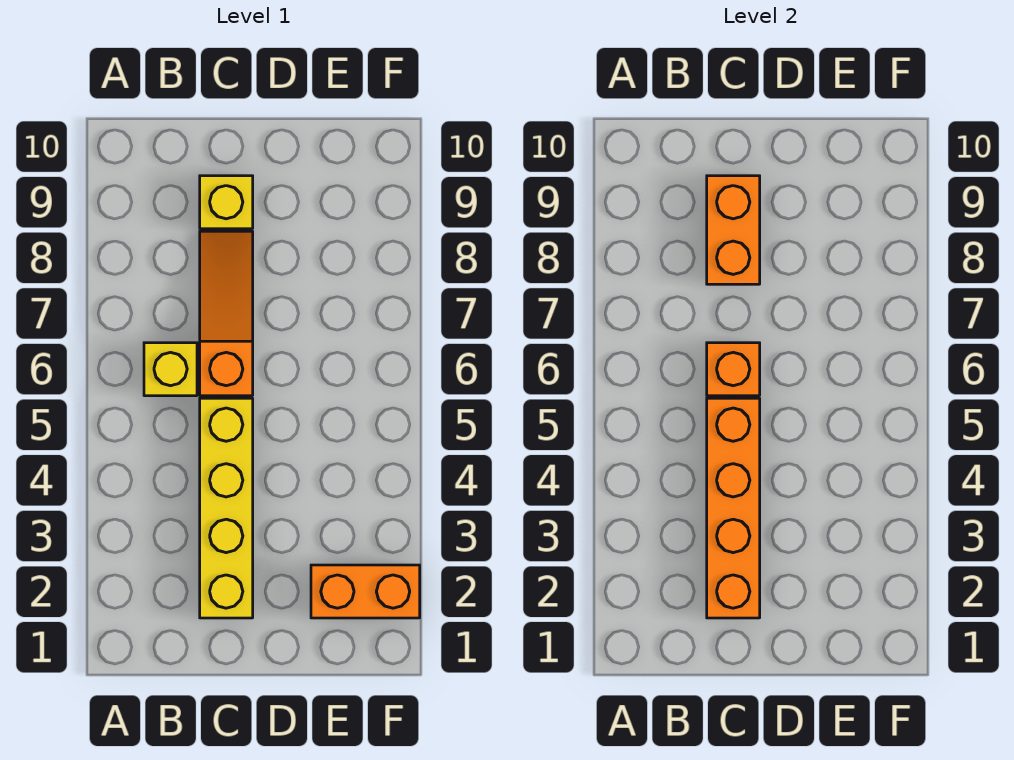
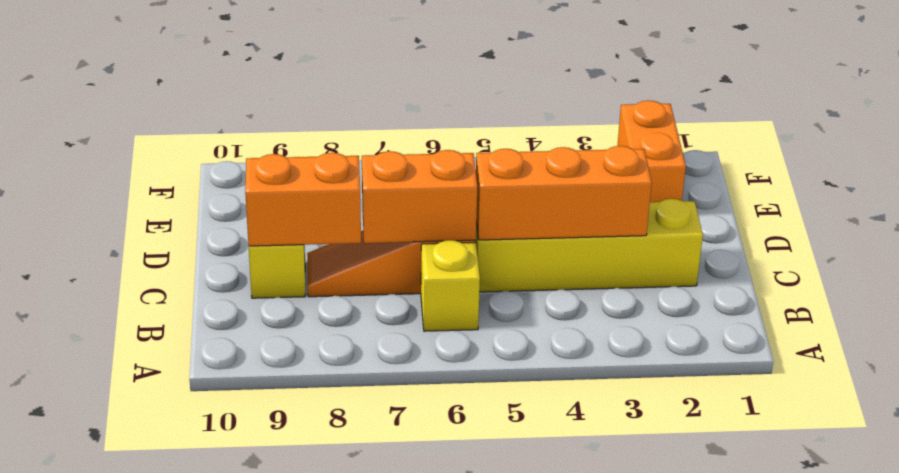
orange 1x4 brick [707,398,760,618] -> orange 1x3 brick [476,146,652,240]
orange 1x1 brick [707,343,760,396] -> orange 1x2 brick [362,150,477,243]

